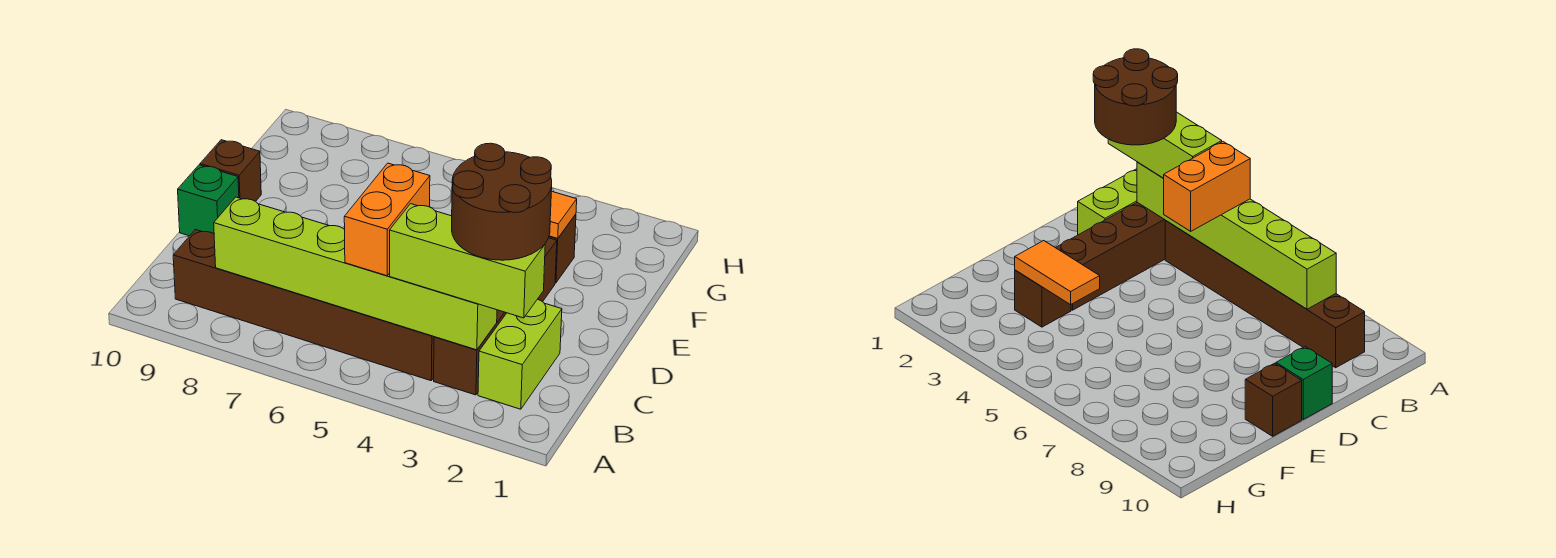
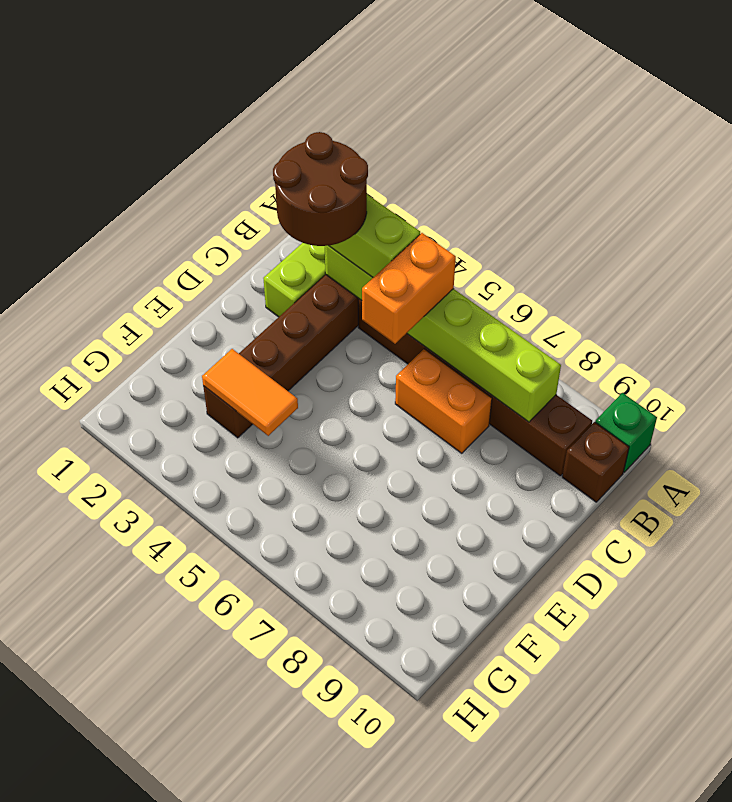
none -> orange 1x2 brick [395,349,492,453]
green 1x1 brick [178,165,239,236] -> green 1x1 brick moved to [595,393,657,472]
brown 1x1 brick [200,140,261,201] -> brown 1x1 brick moved to [562,422,629,502]

